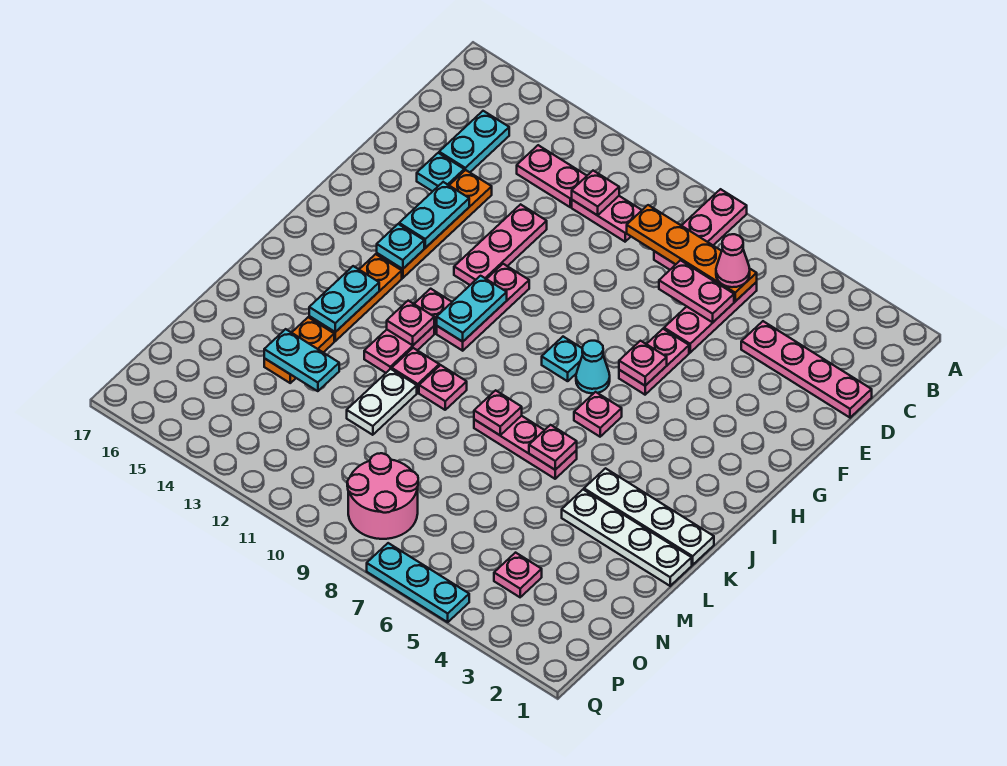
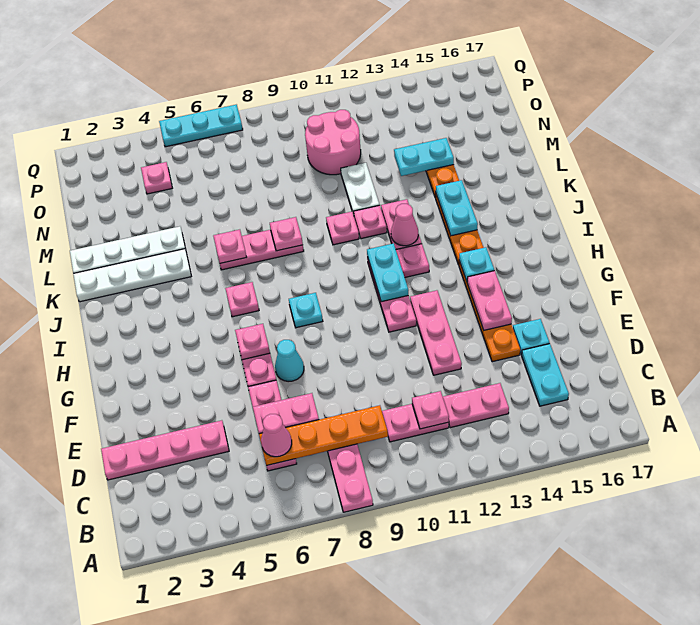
cyan 1x2 plate [399,182,469,248] -> pink 1x2 plate [467,271,512,330]
cyan 1x1 cone [576,341,610,393] -> cyan 1x1 cone moved to [275,340,304,382]
pink 1x1 plate [387,301,434,345] -> pink 1x1 cone [391,204,418,246]
pink 2x2 round brick [347,453,418,539] -> pink 2x2 round brick moved to [305,110,361,175]

